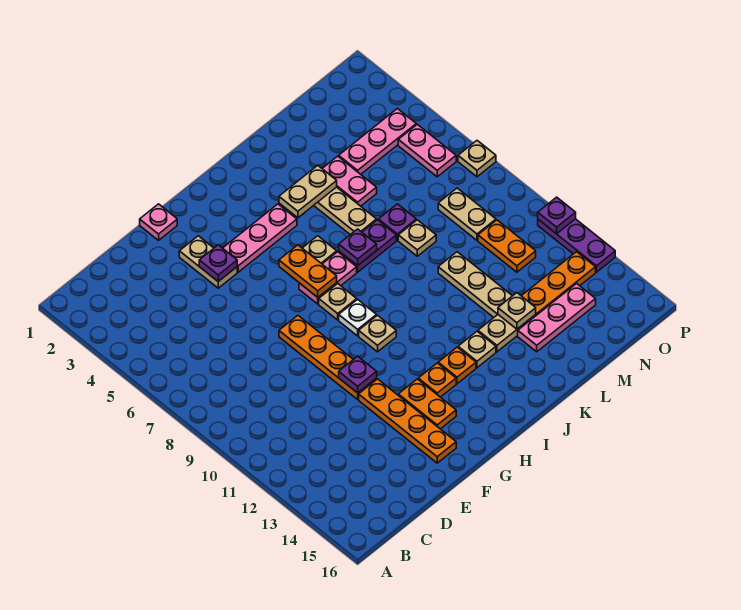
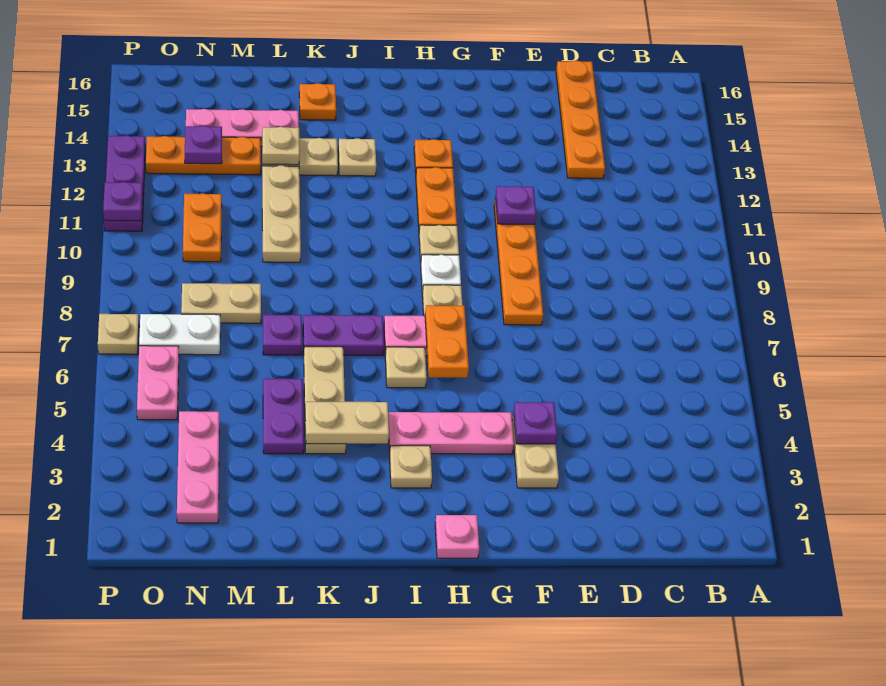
pink 1x1 plate [140,204,177,240] -> pink 1x1 plate moved to [435,515,479,558]
orange 1x4 plate [359,379,456,463] -> orange 1x4 plate moved to [556,60,605,178]
orange 1x2 plate [398,379,456,429] -> orange 1x2 plate moved to [416,167,457,229]
orange 1x1 plate [438,347,476,384] -> orange 1x1 plate moved to [299,83,336,120]
purple 1x1 plate [339,229,377,266] -> purple 1x1 plate moved to [185,126,222,164]
pink 1x2 plate [322,156,377,206] -> purple 1x2 plate [263,379,304,454]
tan 1x1 plate [398,220,436,256] -> tan 1x1 plate moved to [390,446,432,488]
pink 1x3 plate [339,109,416,174] -> pink 1x3 plate turned to [177,411,219,523]
none -> white 1x2 plate [139,314,220,355]
tan 1x2 plate [438,188,496,240] -> tan 1x2 plate turned to [181,283,261,323]

